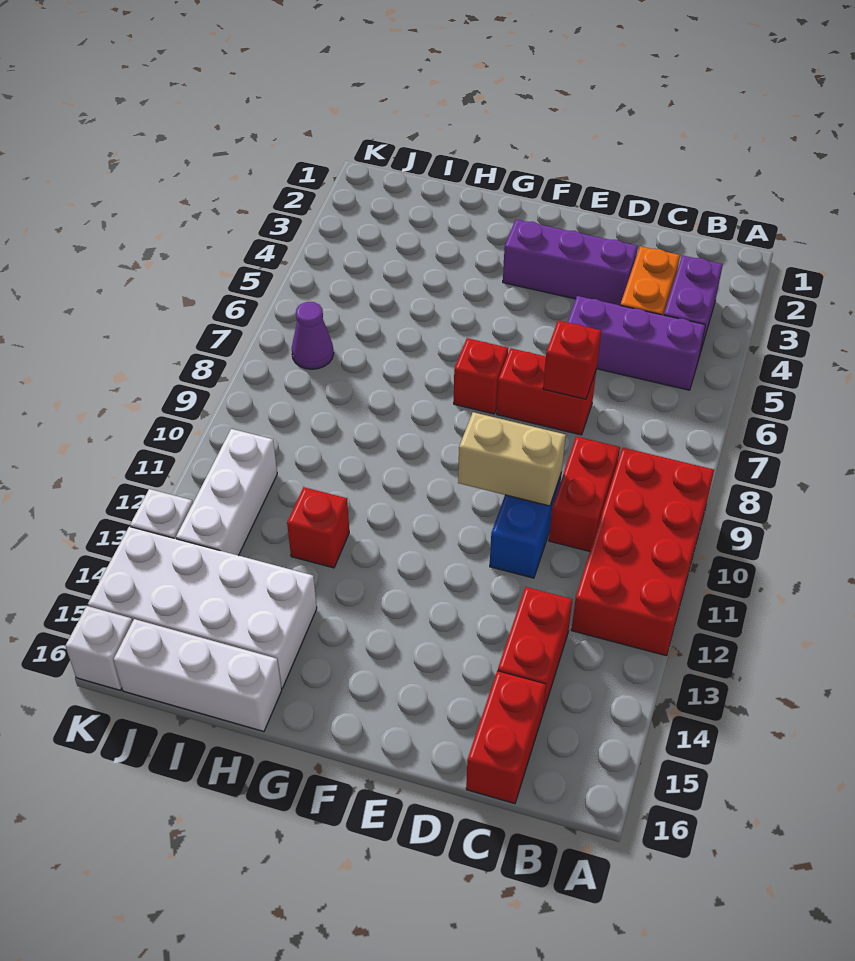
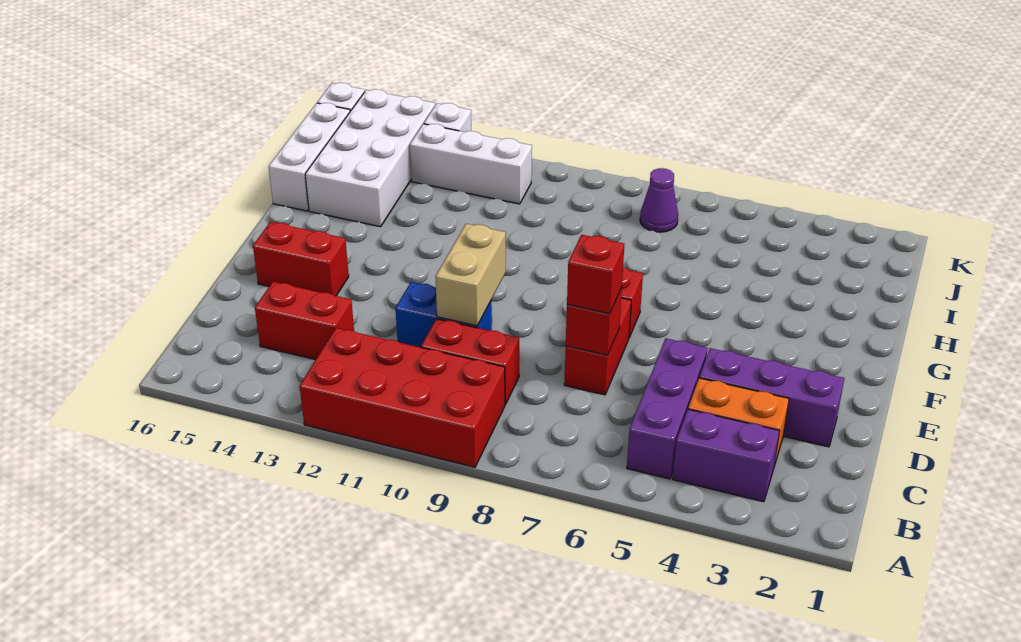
red 1x2 brick [466,671,546,804] -> red 1x2 brick moved to [253,222,349,296]
purple 1x3 brick [503,220,638,305] -> purple 1x3 brick turned to [699,348,844,447]
red 1x1 brick [287,487,349,568] -> red 1x1 brick moved to [567,235,624,314]

